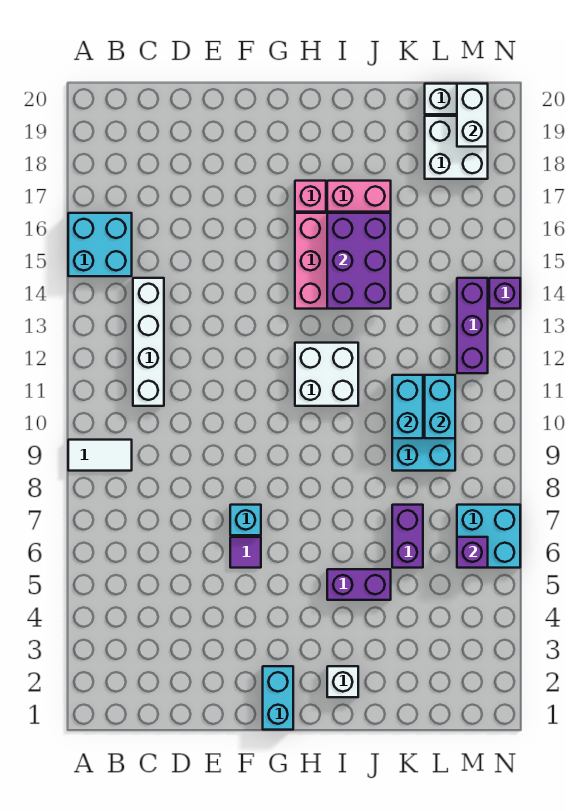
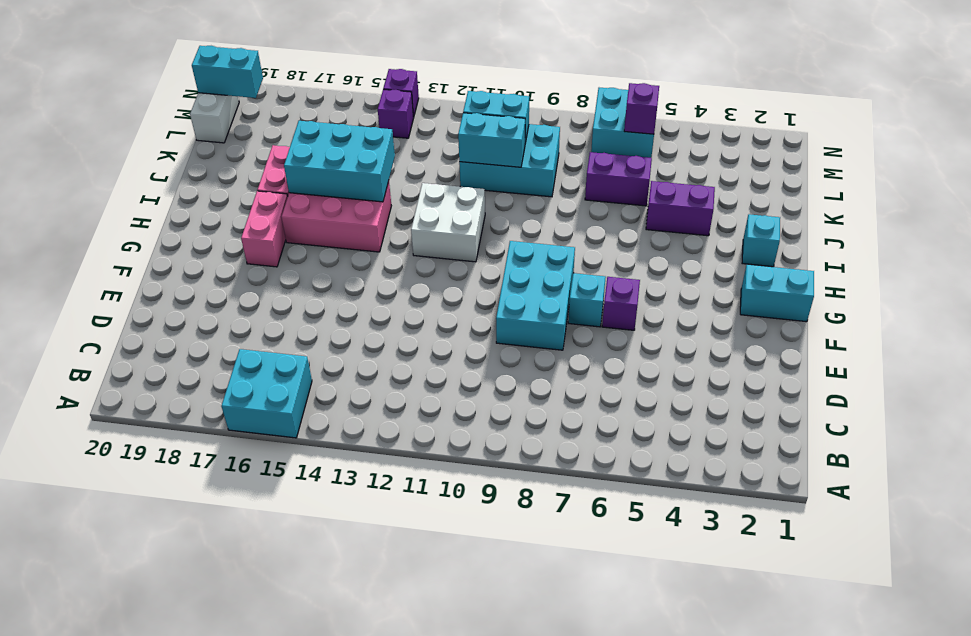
white 1x2 tile [68,440,132,471] -> none
white 1x4 brick [133,278,164,406] -> none
none -> cyan 2x3 brick [496,241,575,350]
purple 1x1 tile [230,537,261,568] -> purple 1x1 brick [602,277,640,330]
pink 1x1 brick [295,181,326,212] -> pink 1x2 brick [241,191,288,267]
white 1x1 brick [327,666,358,697] -> cyan 1x1 brick [742,214,780,267]
purple 1x2 brick [327,569,391,600] -> purple 1x2 brick turned to [646,181,715,236]
purple 2x3 brick [327,213,391,309] -> cyan 2x3 brick [284,121,395,202]
white 2x2 brick [425,116,488,179] -> none
purple 1x3 brick [457,278,488,373] -> purple 1x1 brick [378,89,414,138]
white 1x2 brick [457,84,488,147] -> cyan 1x2 brick [192,46,263,98]

